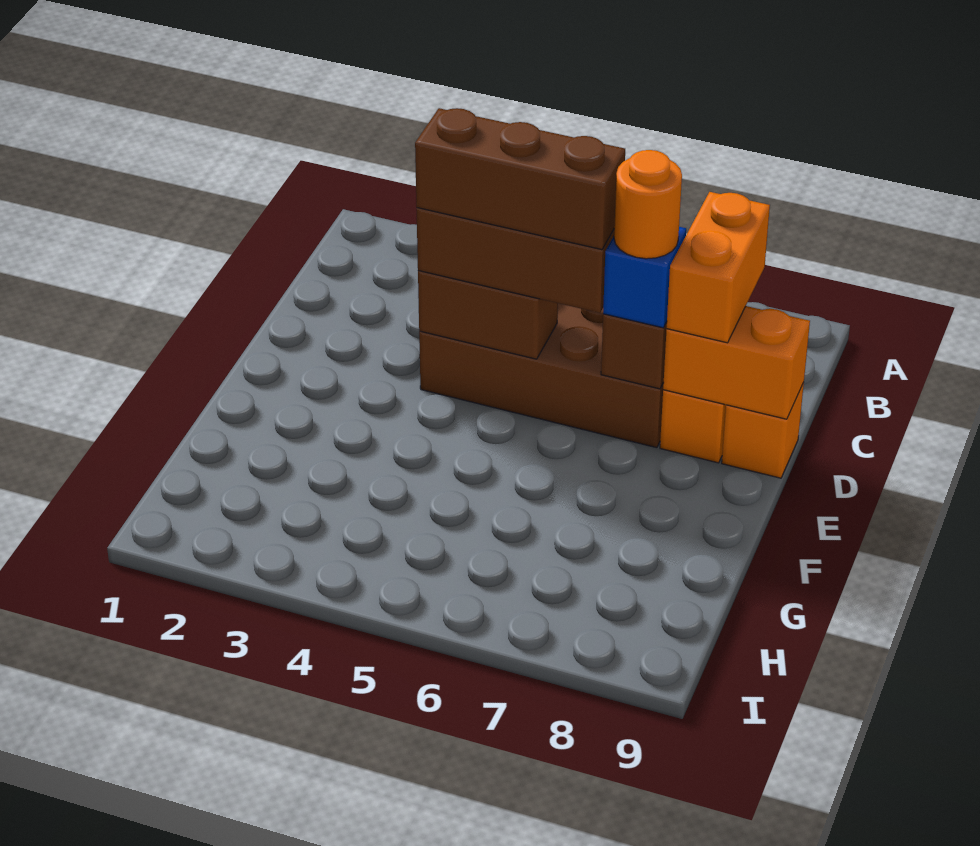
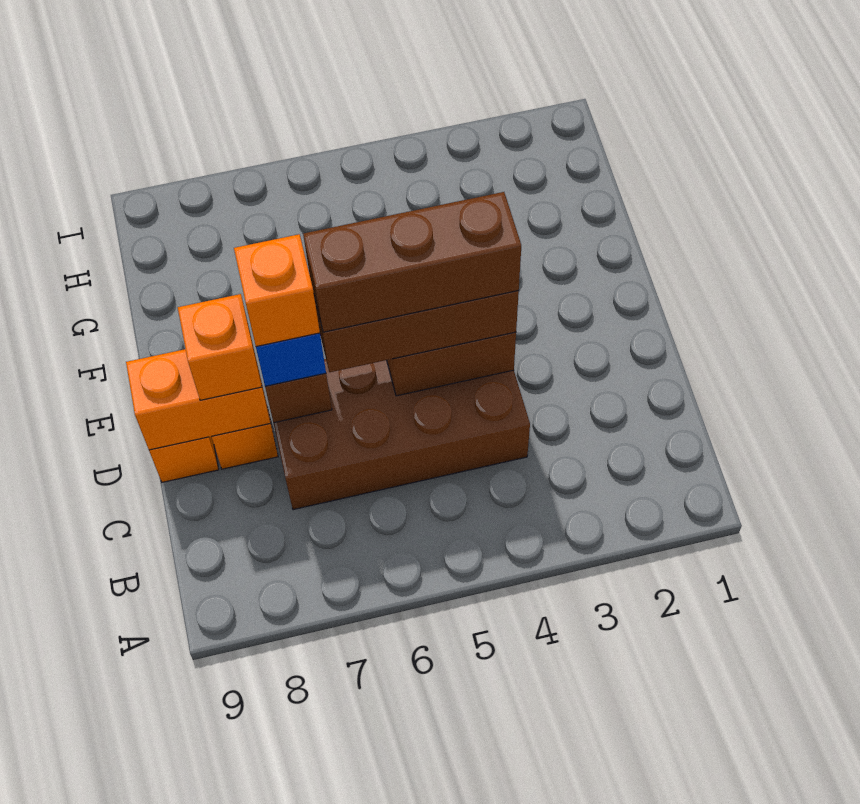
orange 1x2 brick [667,192,770,343] -> orange 1x1 brick [178,294,262,400]
orange 1x1 round brick [614,150,682,259] -> orange 1x1 brick [234,234,320,347]

